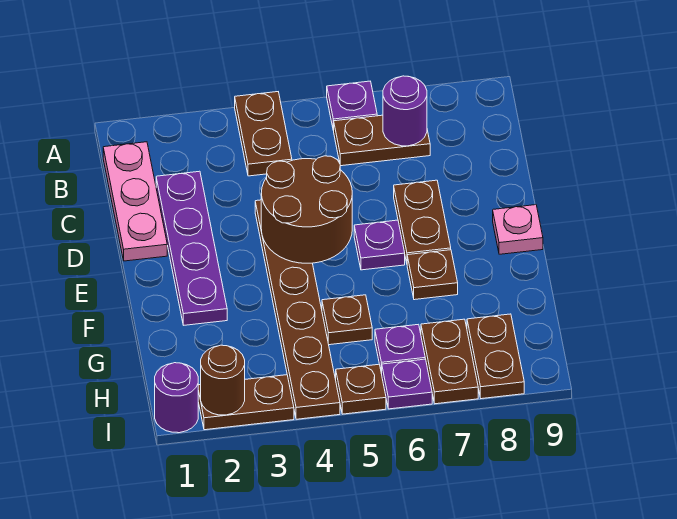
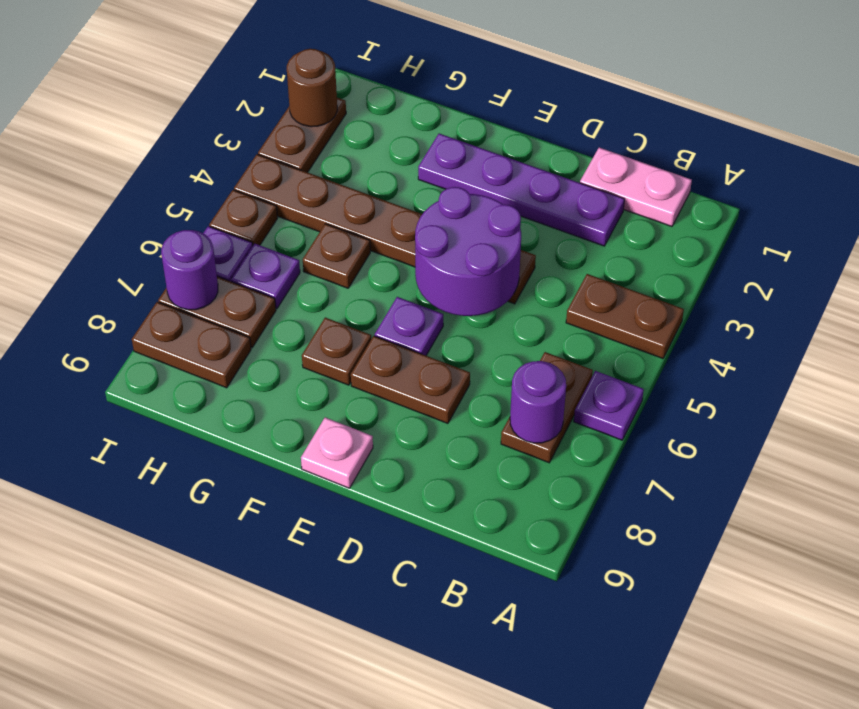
pink 1x3 plate [103,142,167,261] -> pink 1x2 plate [580,148,692,226]
brown 2x2 round brick [261,156,352,263] -> purple 2x2 round brick [415,187,521,316]
purple 1x1 round brick [155,363,198,433] -> purple 1x1 round brick moved to [161,230,218,310]

